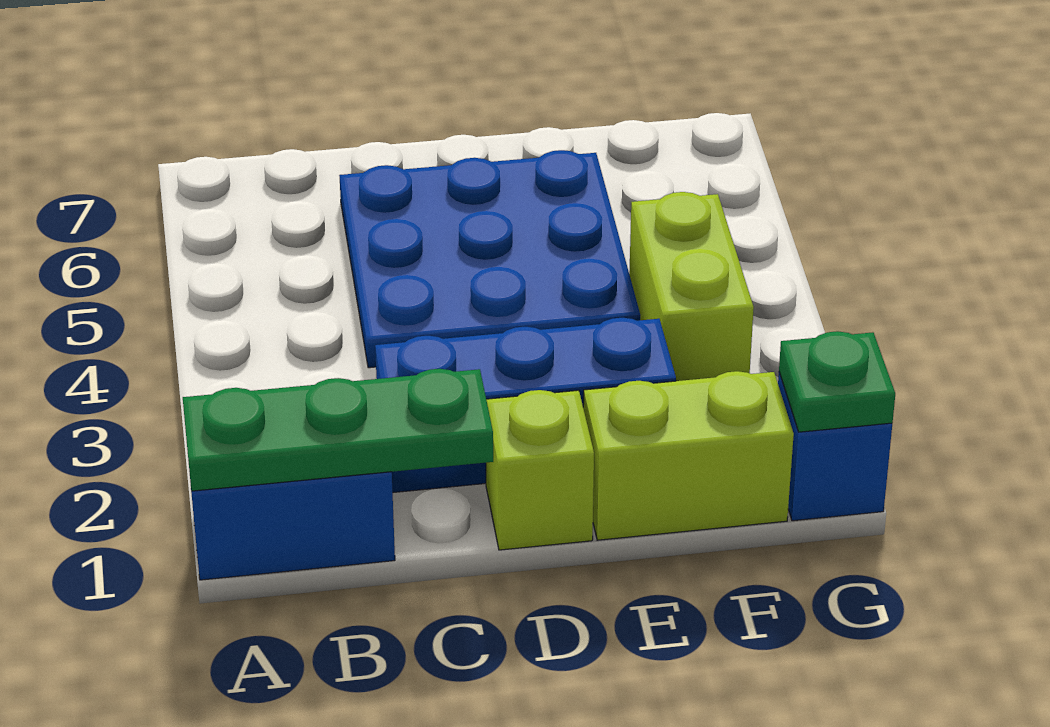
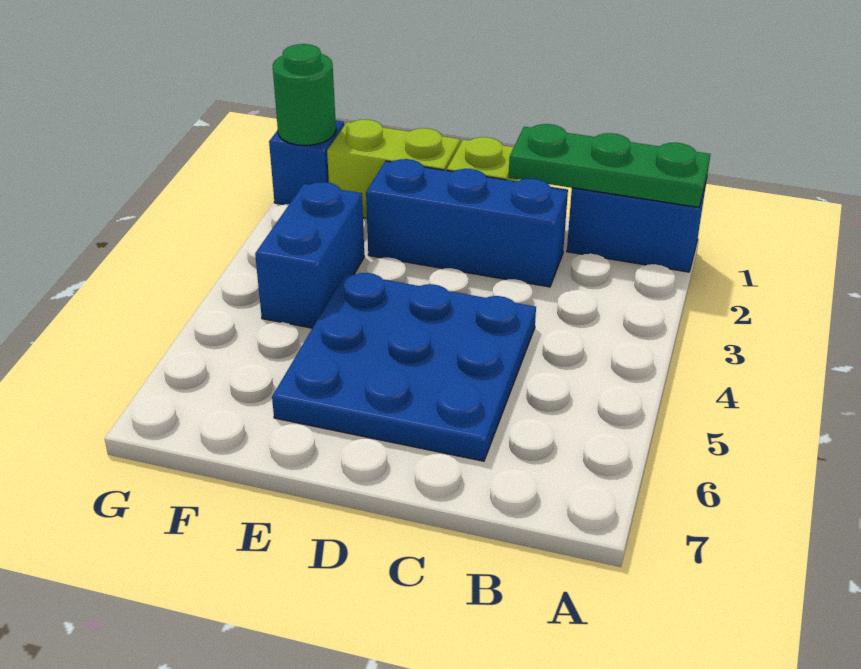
lime 1x2 brick [629,192,754,381] -> blue 1x2 brick [255,182,364,328]
green 1x1 plate [779,331,895,432] -> green 1x1 round brick [272,44,336,145]

